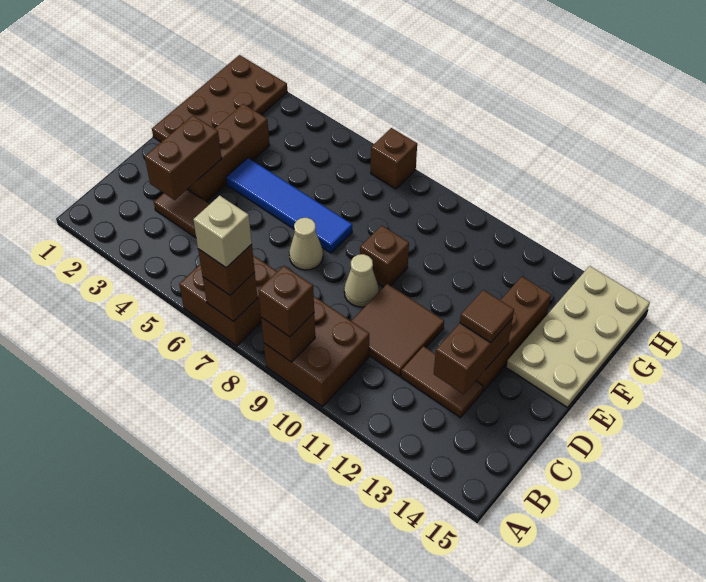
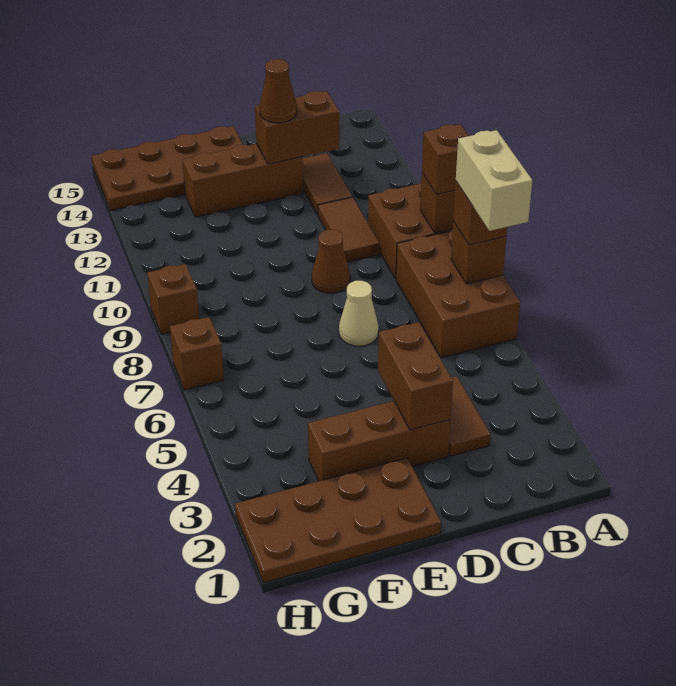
brown 2x2 brick [179,255,277,346] -> brown 2x3 brick [396,230,520,358]
tan 1x1 brick [193,196,252,268] -> tan 1x2 brick [456,130,532,231]
brown 1x2 brick [145,115,222,200] -> brown 1x2 brick turned to [378,322,453,430]
brown 2x2 tile [352,284,444,376] -> brown 1x2 tile [318,197,379,262]
tan 1x1 cone [344,254,379,307] -> brown 1x1 cone [312,229,350,293]
brown 1x1 tile [460,290,514,343] -> brown 1x1 cone [259,59,297,123]
blue 1x4 tile [226,158,352,253] -> none
brown 1x1 brick [360,225,409,287] -> brown 1x1 brick moved to [147,264,199,334]
tan 2x4 plate [506,266,650,407] -> brown 2x4 plate [91,126,243,210]

